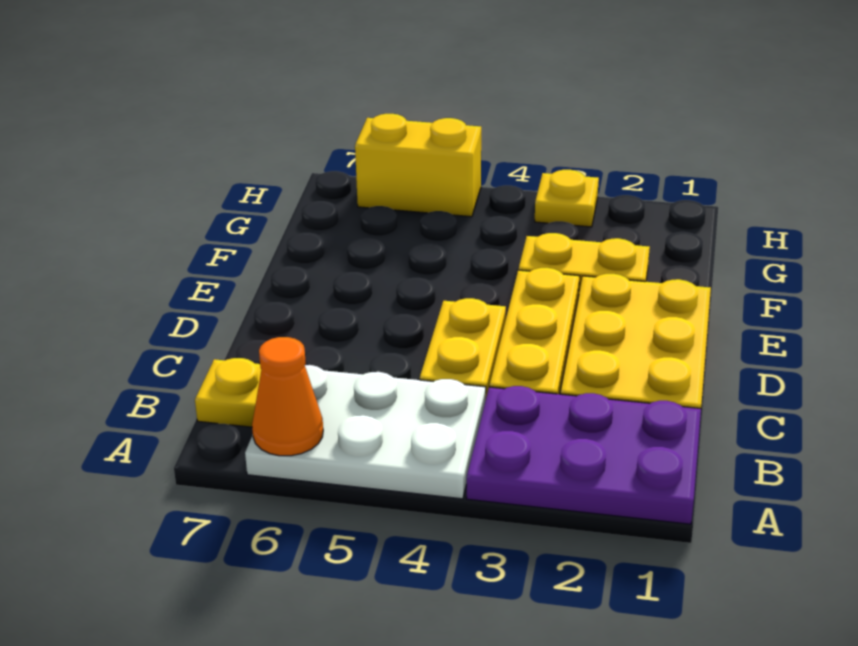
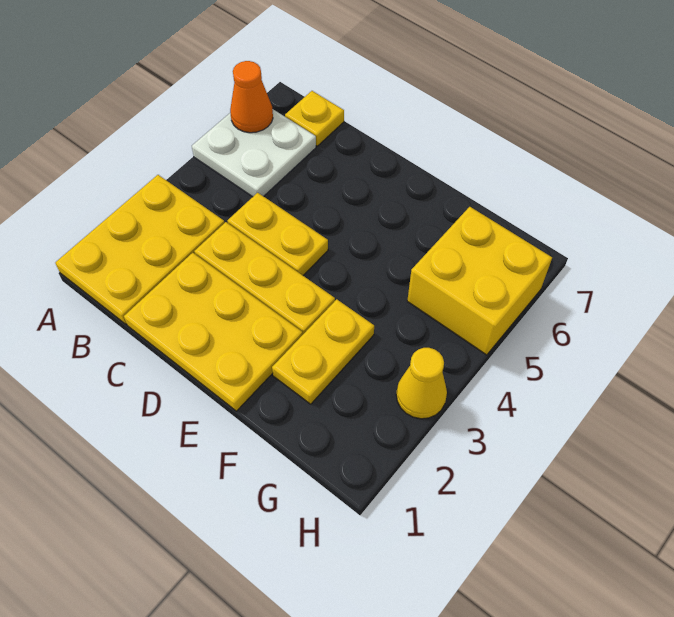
purple 2x3 plate [466,386,701,524] -> yellow 2x3 plate [55,175,224,324]
white 2x3 plate [245,365,486,499] -> white 2x2 plate [192,109,316,197]
yellow 1x1 plate [535,170,599,227] -> yellow 1x1 cone [396,348,447,419]
yellow 1x2 brick [355,114,481,217] -> yellow 2x2 brick [407,207,552,355]

